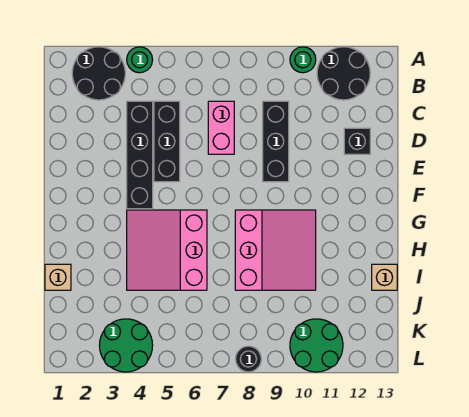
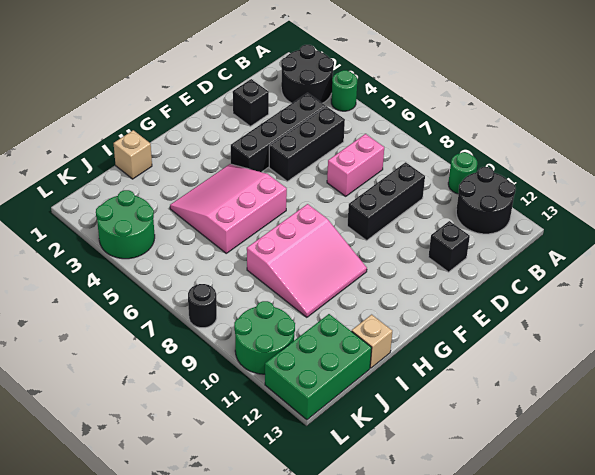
none -> black 1x1 brick [233,79,269,126]
none -> green 2x3 brick [265,314,372,420]

